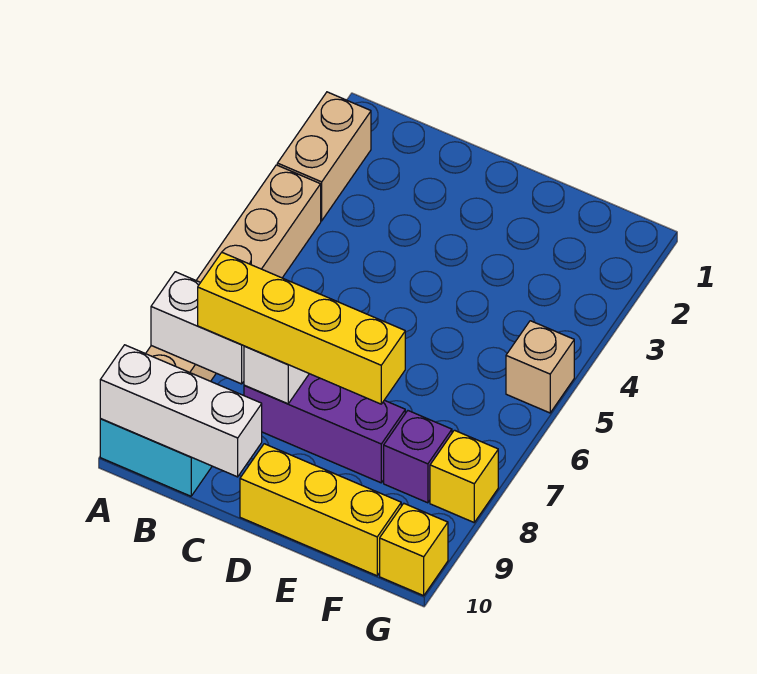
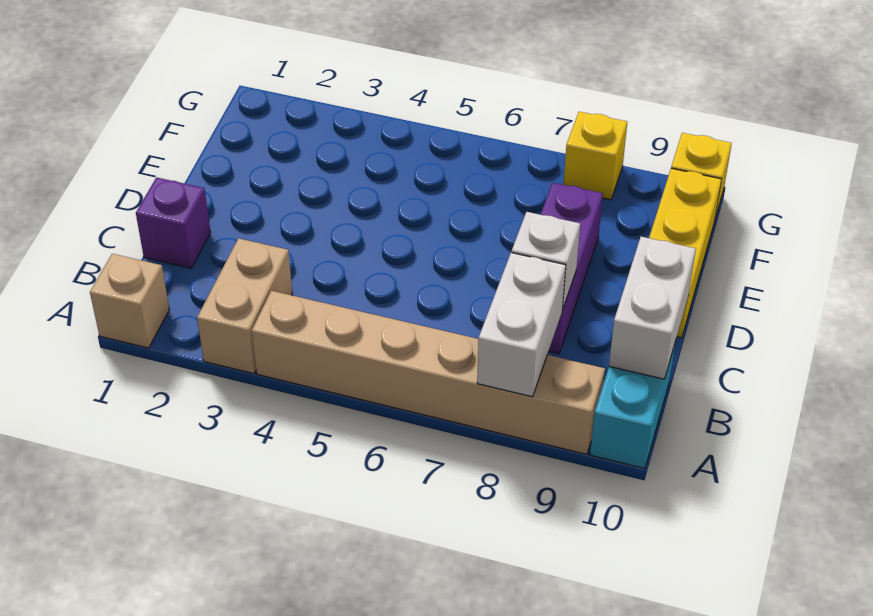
tan 1x2 brick [277,92,371,221] -> tan 1x2 brick turned to [197,238,292,374]
white 1x3 brick [100,345,262,477] -> white 1x2 brick [609,237,696,379]
yellow 1x4 brick [198,252,405,404] -> none
purple 1x1 brick [384,411,452,503] -> purple 1x1 brick moved to [136,177,211,268]
tan 1x1 brick [506,321,574,413] -> tan 1x1 brick moved to [90,254,169,348]

